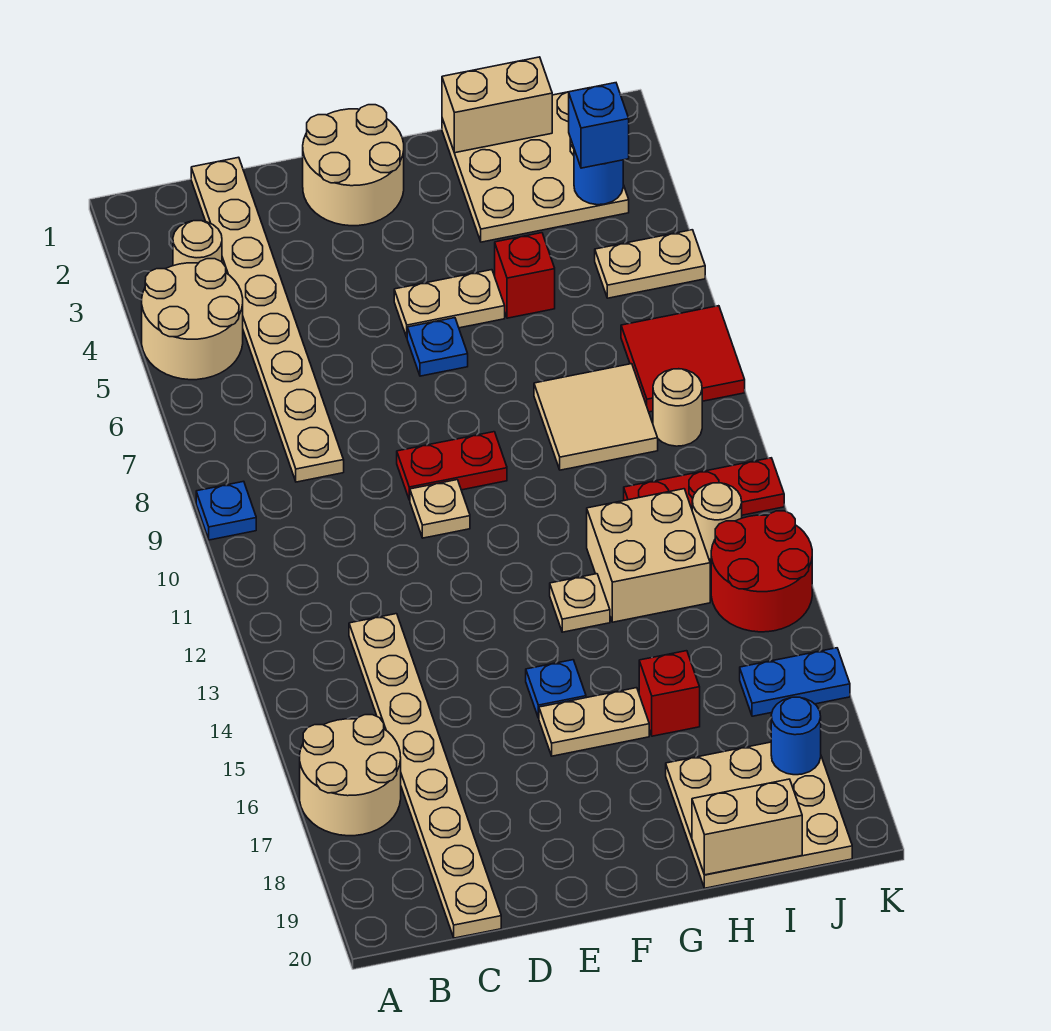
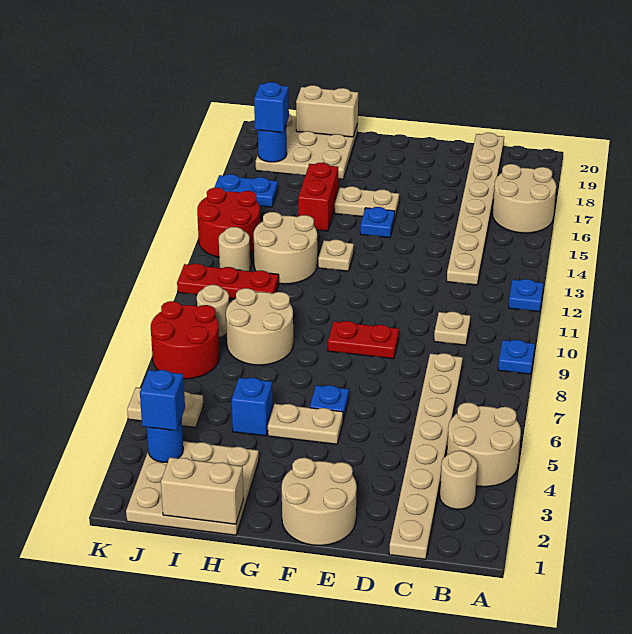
none -> blue 1x1 plate [509,279,544,312]
tan 1x1 plate [410,480,470,538] -> tan 1x1 plate moved to [434,312,470,345]
red 1x1 brick [495,233,555,318] -> blue 1x1 brick [232,378,273,436]
tan 2x2 tile [534,364,658,470] -> tan 2x2 round brick [226,288,293,365]
tan 2x2 brick [587,489,710,622] -> tan 2x2 round brick [254,212,317,284]
red 1x1 brick [639,651,700,736] -> red 1x2 brick [298,163,338,231]
red 2x2 tile [621,306,745,412] -> red 2x2 round brick [151,301,220,379]
none -> blue 1x1 brick [254,82,289,132]

